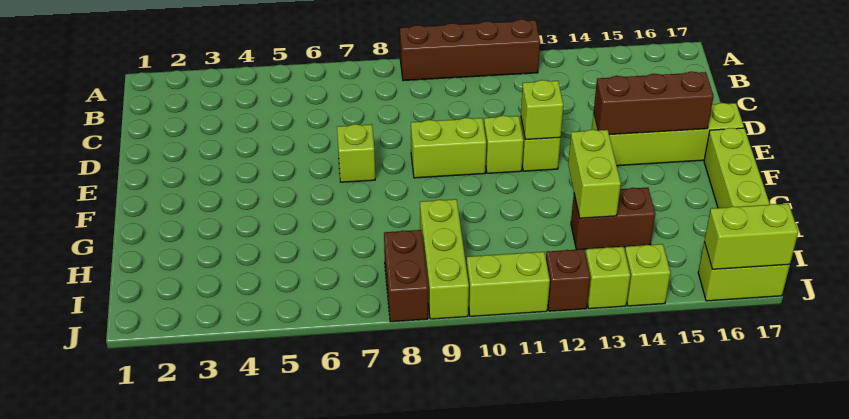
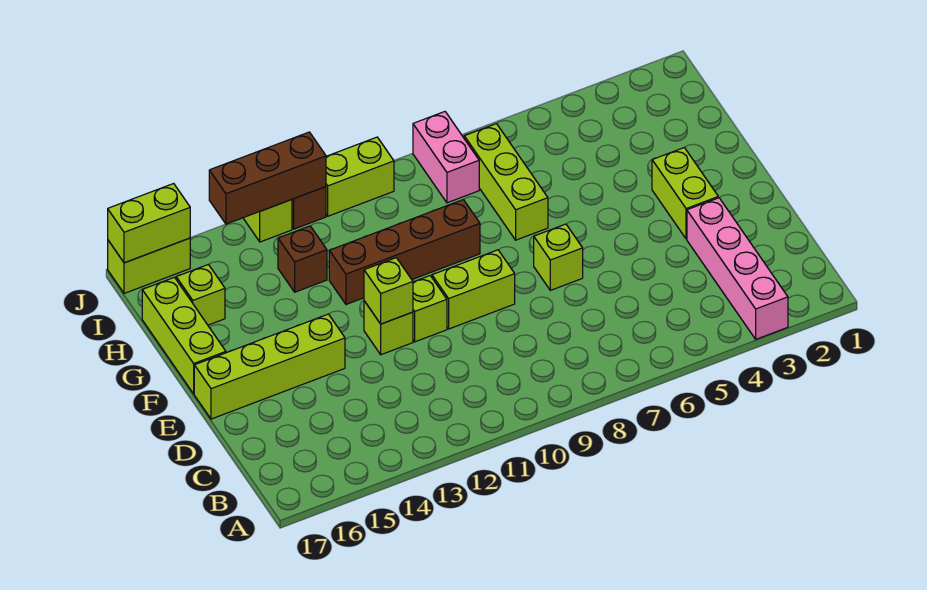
none -> pink 1x4 brick [687,198,788,339]
brown 1x4 brick [400,19,540,81] -> brown 1x4 brick moved to [329,200,480,304]
brown 1x3 brick [594,72,714,135] -> brown 1x3 brick moved to [209,132,326,224]
lime 1x2 brick [568,130,621,218] -> lime 1x2 brick moved to [652,148,718,239]
lime 1x3 brick [420,199,469,319] -> lime 1x3 brick moved to [464,124,548,240]
brown 1x2 brick [571,188,655,250] -> brown 1x1 brick [278,226,327,292]
brown 1x2 brick [384,230,428,322] -> pink 1x2 brick [413,112,479,203]
lime 1x1 brick [625,244,670,306] -> lime 1x1 brick moved to [176,264,225,325]

